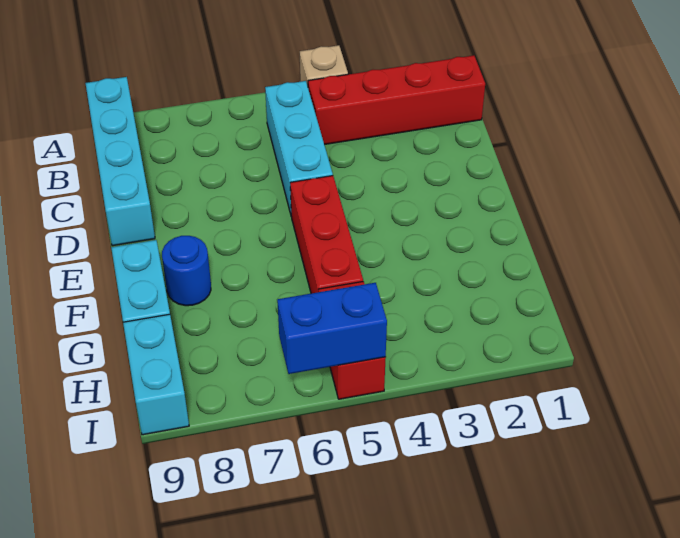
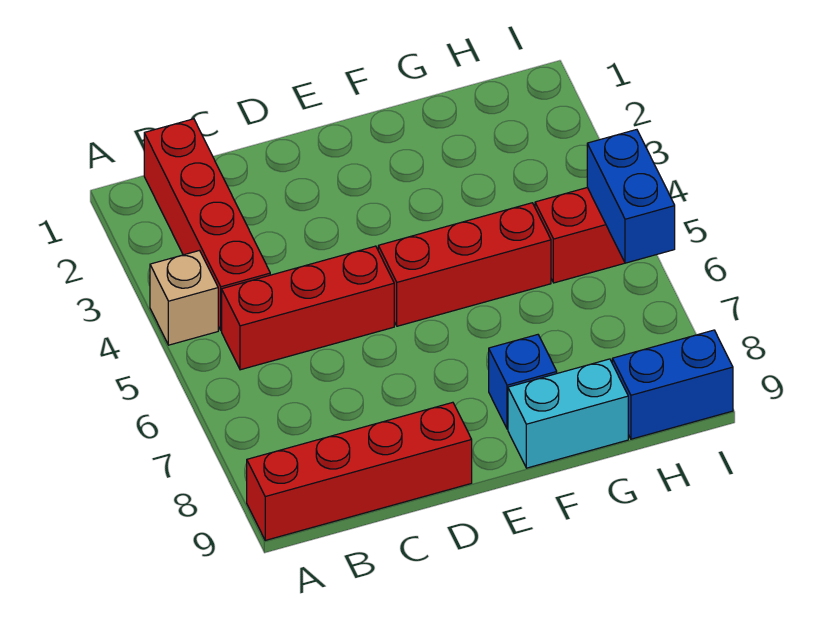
cyan 1x4 brick [85,77,155,246] -> red 1x4 brick [247,402,472,540]
cyan 1x3 brick [265,81,333,214] -> red 1x3 brick [222,246,394,370]
blue 1x1 round brick [162,236,211,306] -> blue 1x1 brick [489,335,557,429]
cyan 1x2 brick [123,314,189,435] -> blue 1x2 brick [612,330,733,439]

